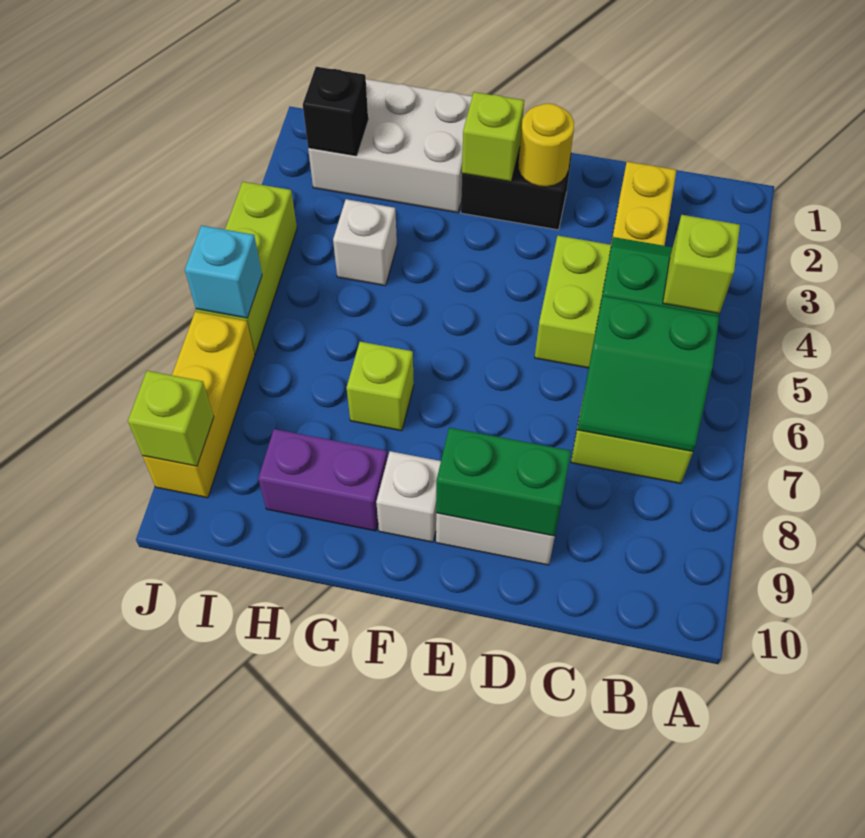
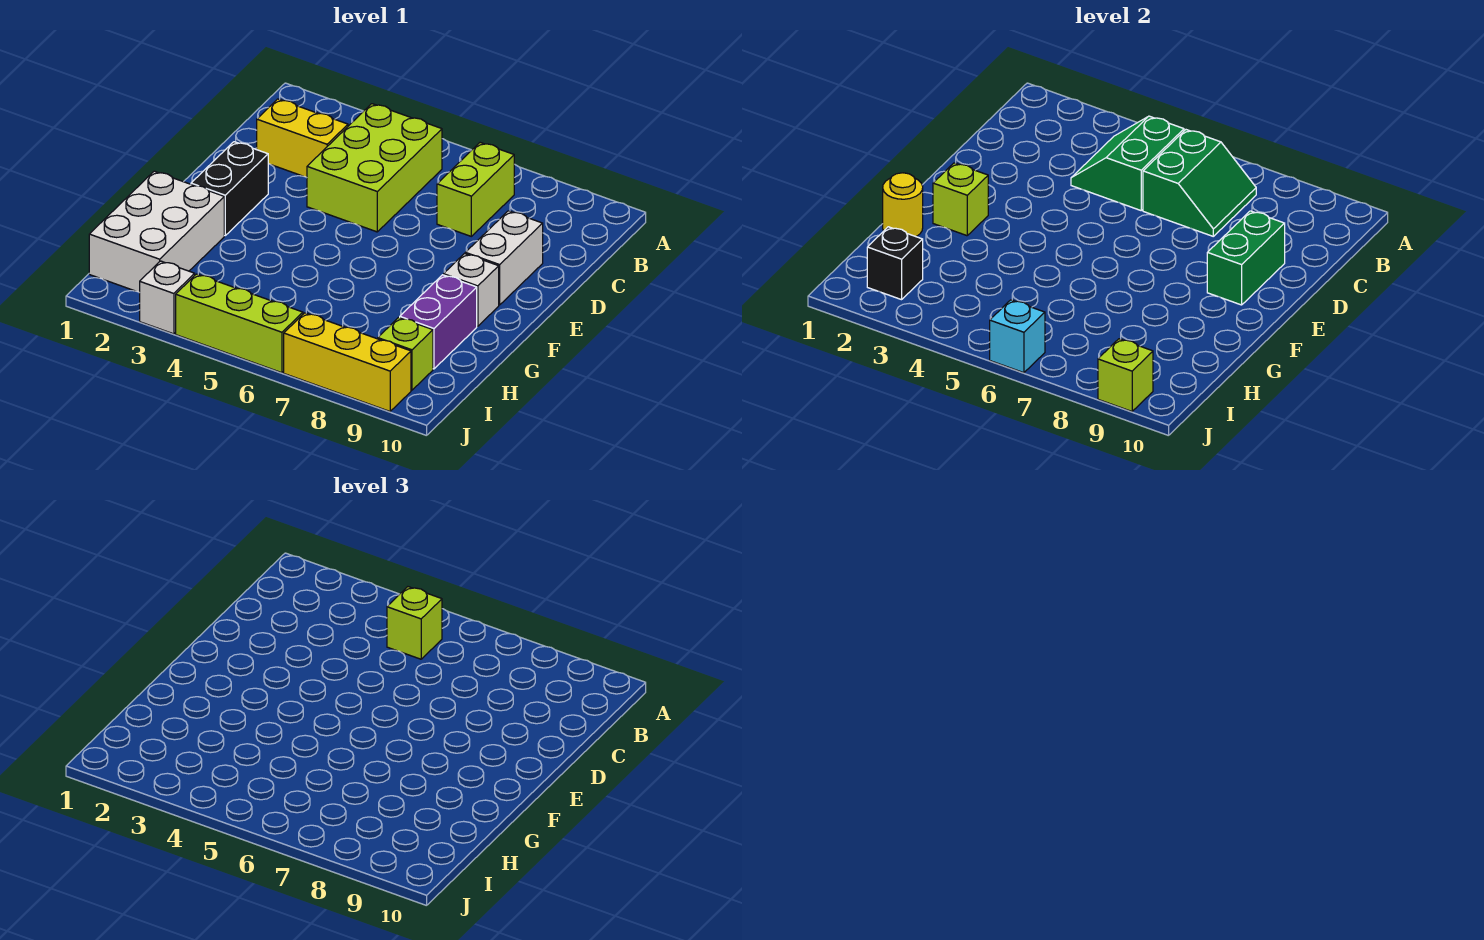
yellow 1x1 round brick [518,103,574,187] -> yellow 1x1 round brick moved to [883,173,923,237]
lime 1x1 brick [347,342,414,431] -> lime 1x1 brick moved to [378,317,433,390]
white 1x1 brick [333,199,397,286] -> white 1x1 brick moved to [140,261,195,334]

